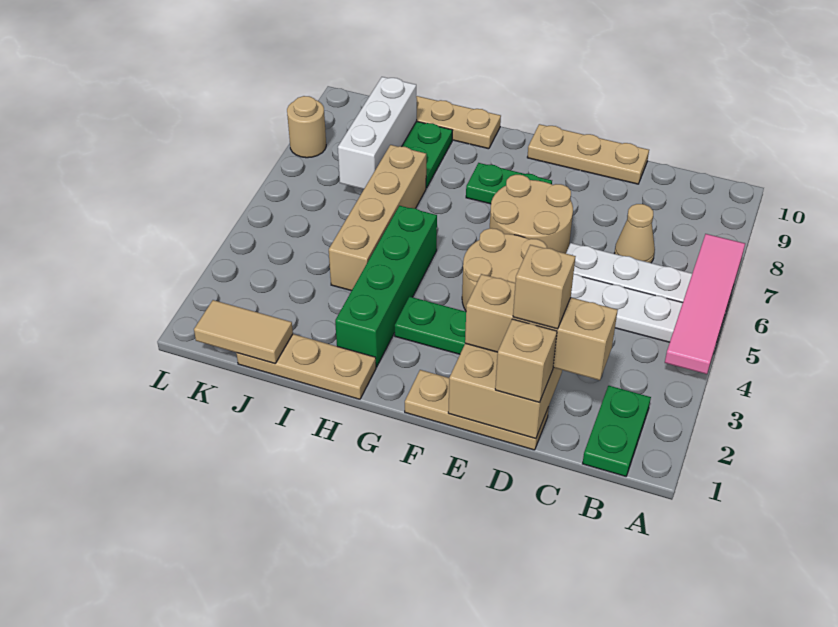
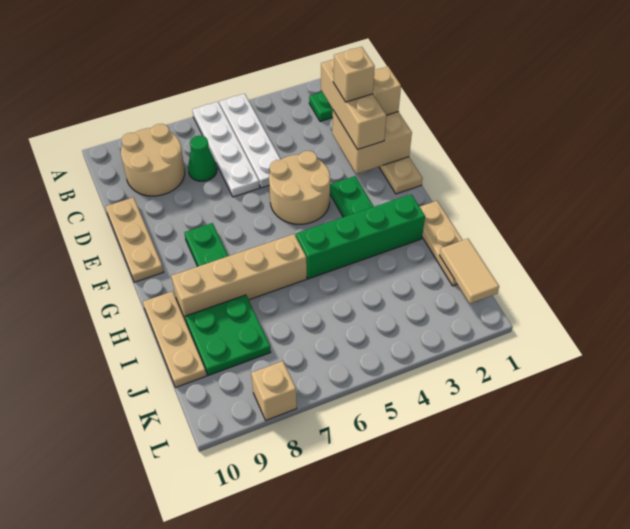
pink 1x4 tile [665,234,745,374] -> none
tan 1x1 cone [614,204,655,263] -> green 1x1 cone [188,136,217,181]
tan 2x2 round brick [490,175,573,254] -> tan 2x2 round brick moved to [121,124,185,196]
tan 1x4 brick [329,145,426,291] -> tan 1x4 brick moved to [171,234,307,321]
white 1x3 brick [338,77,417,189] -> none
tan 1x1 round brick [287,96,326,158] -> tan 1x1 brick [251,361,297,420]

